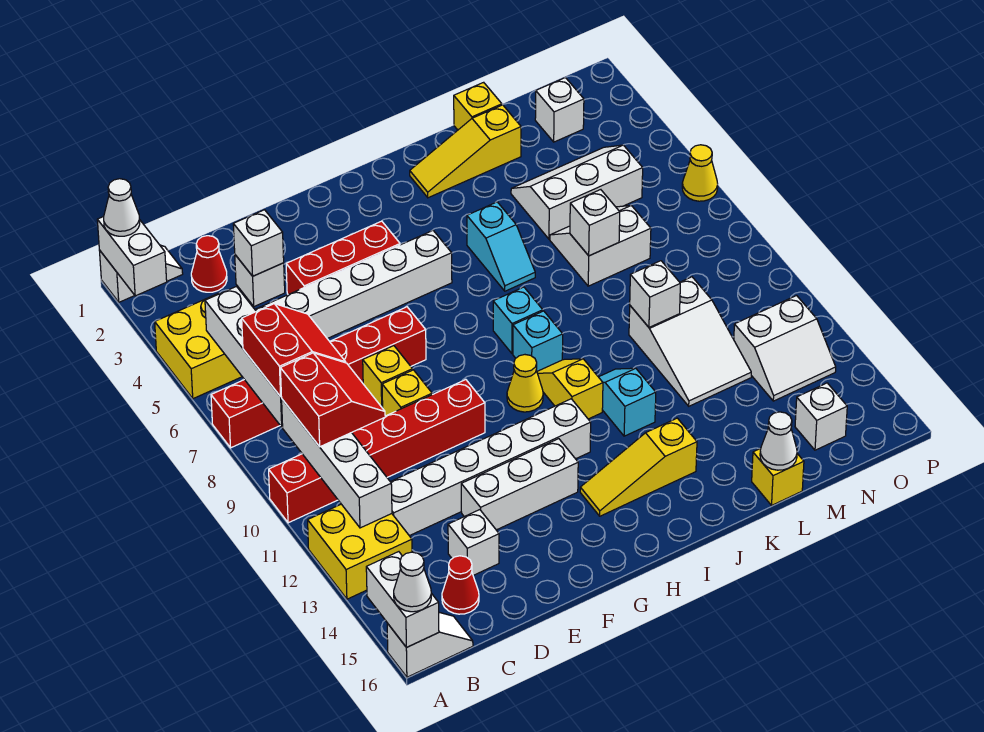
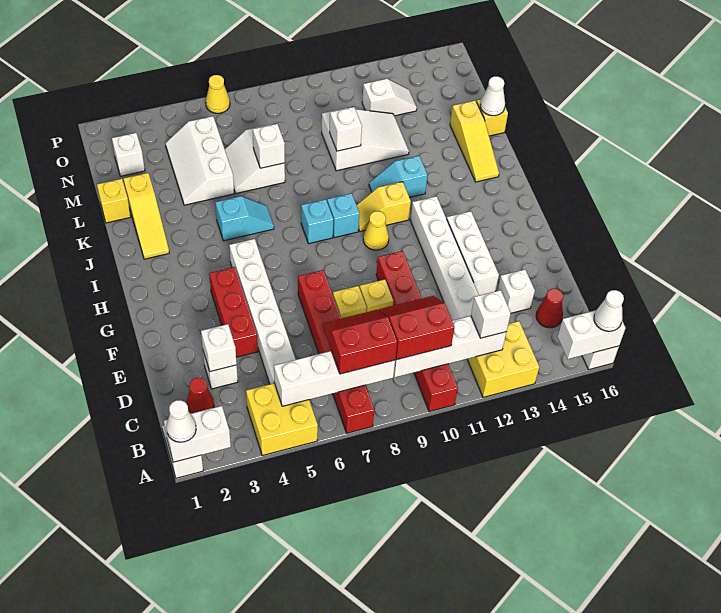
yellow 1x3 slope [580,418,697,516] -> yellow 1x3 slope moved to [450,100,499,182]
white 2x2 slope [734,296,836,401] -> white 1x2 slope [362,79,417,116]
white 1x1 brick [795,383,847,450] -> white 1x1 brick moved to [471,290,511,338]

